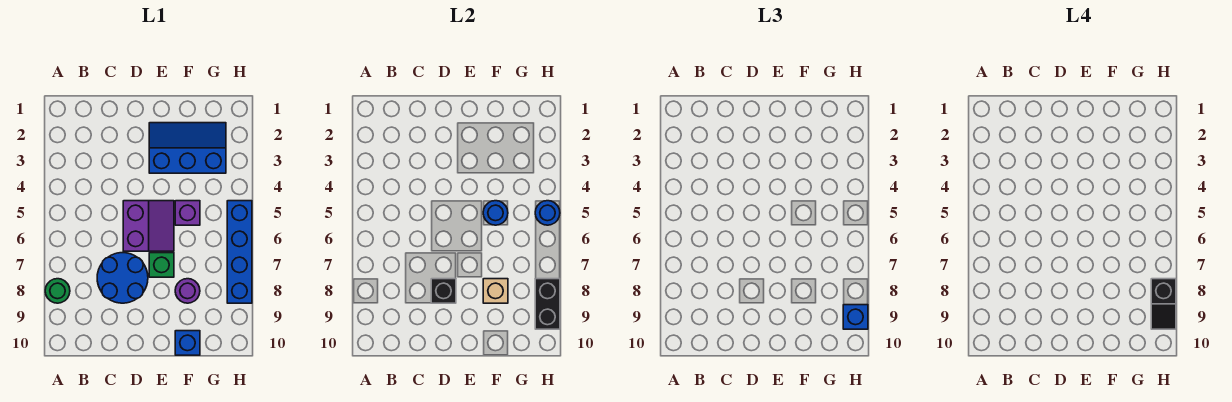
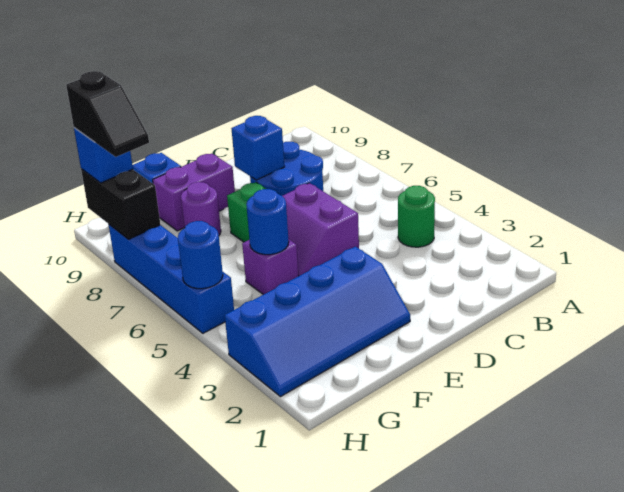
green 1x1 round brick [45,279,70,303] -> green 1x1 round brick moved to [398,186,435,247]
black 1x1 brick [431,279,456,303] -> blue 1x1 brick [231,116,285,180]
blue 2x3 slope [149,123,226,173] -> blue 2x4 slope [225,247,410,397]
none -> purple 1x2 brick [153,154,235,231]
tan 1x1 brick [483,279,508,303] -> none
black 1x2 slope [1151,279,1176,329] -> black 1x2 slope turned to [66,71,149,157]

